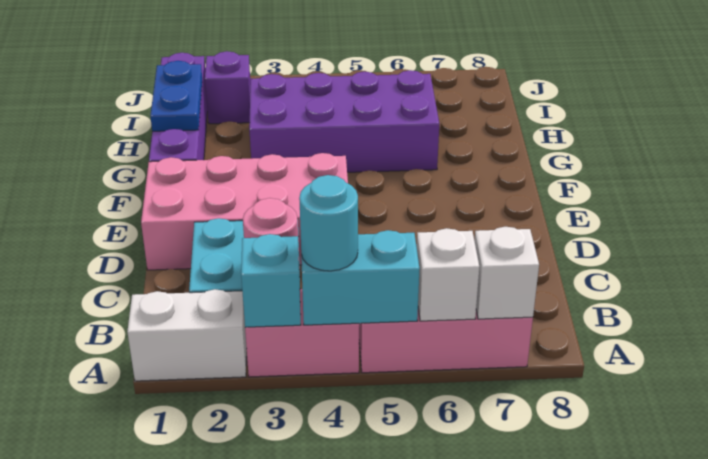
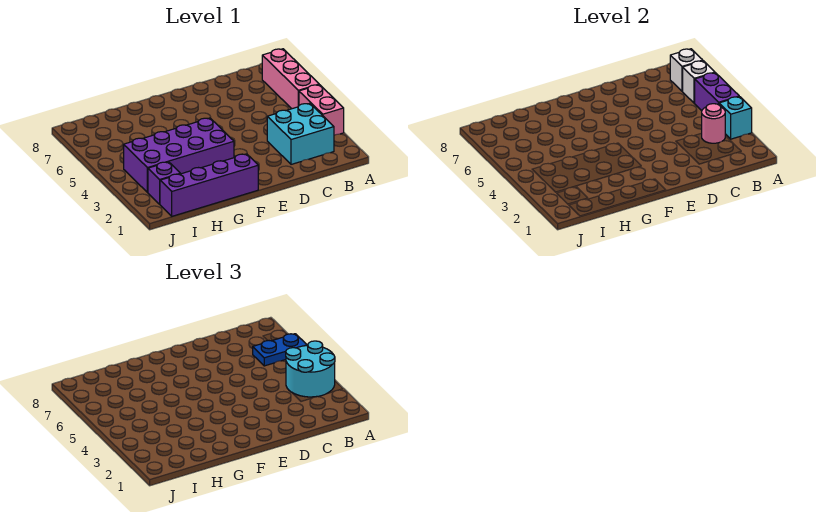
white 1x2 brick [127,289,247,381] -> none
cyan 1x2 brick [301,230,420,325] -> purple 1x2 brick [695,73,739,111]
cyan 1x1 round brick [299,175,358,271] -> cyan 2x2 round brick [286,341,335,397]
pink 2x4 brick [141,153,348,270] -> none
blue 1x2 plate [150,61,202,131] -> blue 1x2 plate moved to [253,334,307,366]
purple 2x4 brick [249,70,439,172] -> purple 2x4 brick turned to [124,118,234,192]

